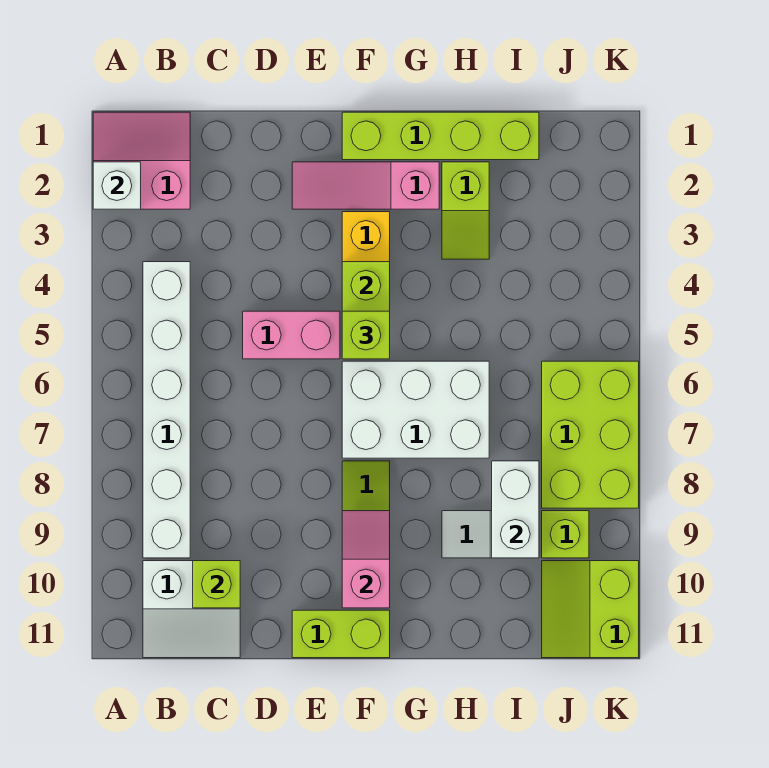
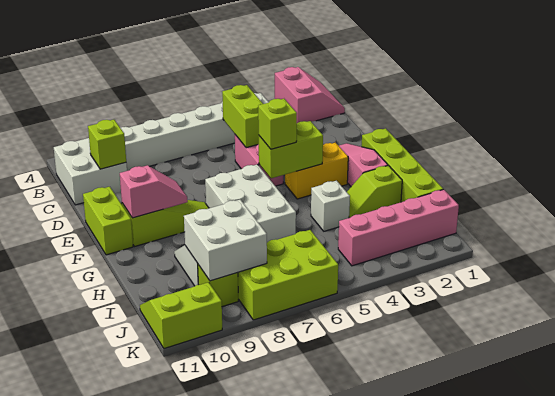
white 1x1 brick [93,162,141,209] -> white 1x1 brick moved to [311,181,350,231]
white 2x2 slope [143,561,240,658] -> white 2x2 brick [54,138,127,205]
none -> lime 1x2 brick [222,85,263,148]
white 1x2 brick [492,461,539,558] -> white 2x2 brick [184,200,267,281]
none -> pink 1x4 brick [338,189,459,266]

